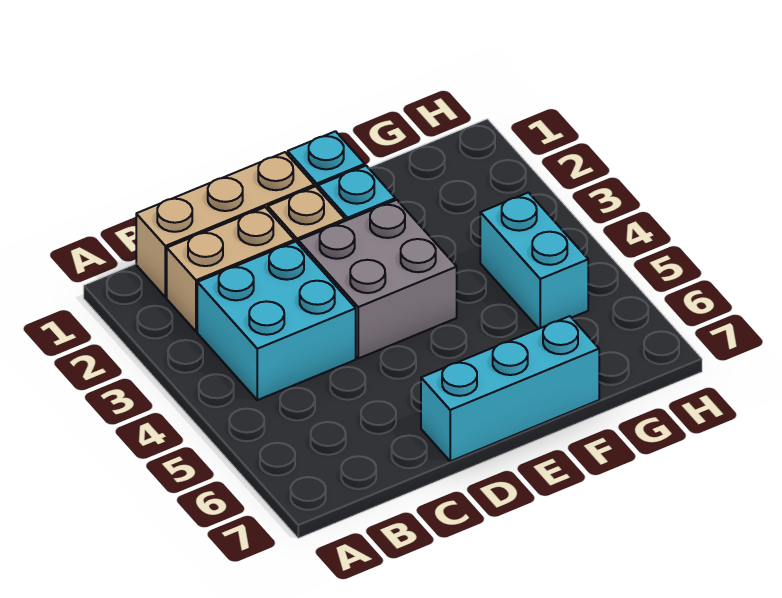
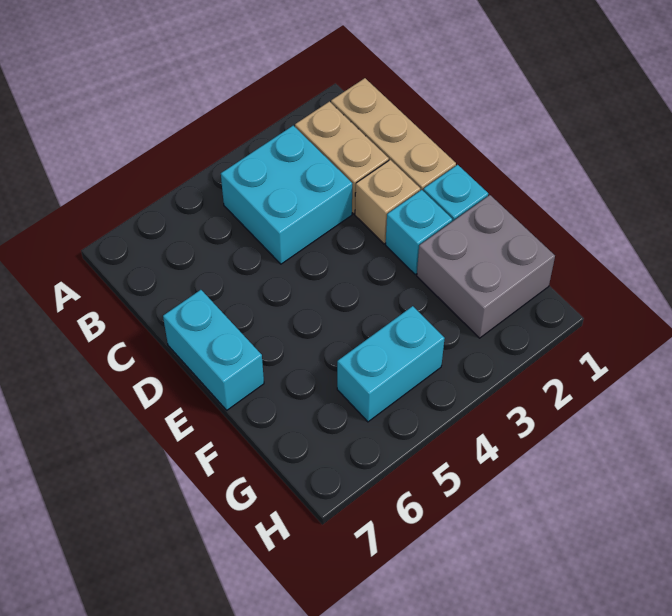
grey 2x2 brick [298,200,457,358] -> grey 2x2 brick moved to [417,195,555,338]
cyan 1x3 brick [421,316,599,461] -> cyan 1x2 brick [163,290,264,410]

